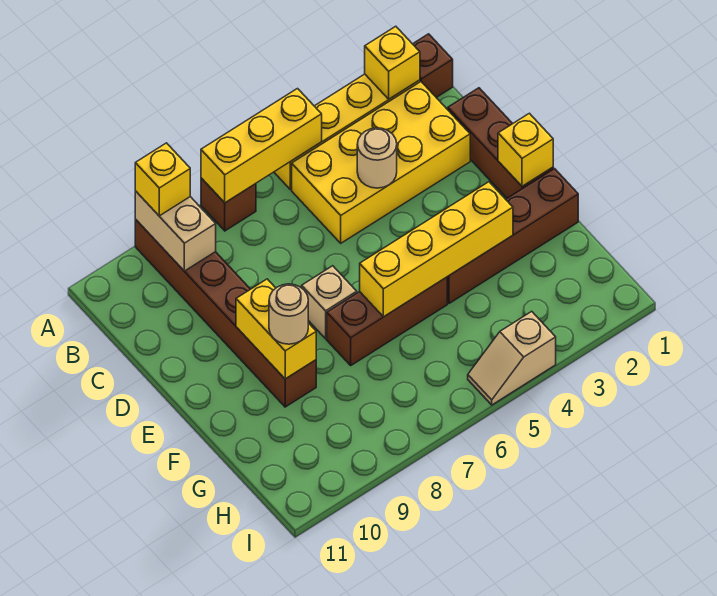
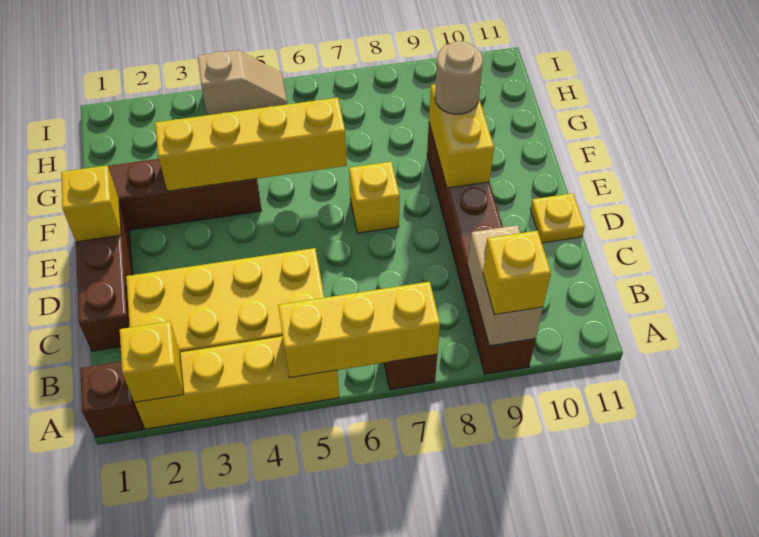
tan 1x1 round brick [357,128,397,188] -> none
none -> yellow 1x1 plate [531,193,585,243]
tan 1x1 brick [302,266,357,339] -> yellow 1x1 brick [349,162,400,233]
brown 1x3 brick [327,277,447,365] -> none

